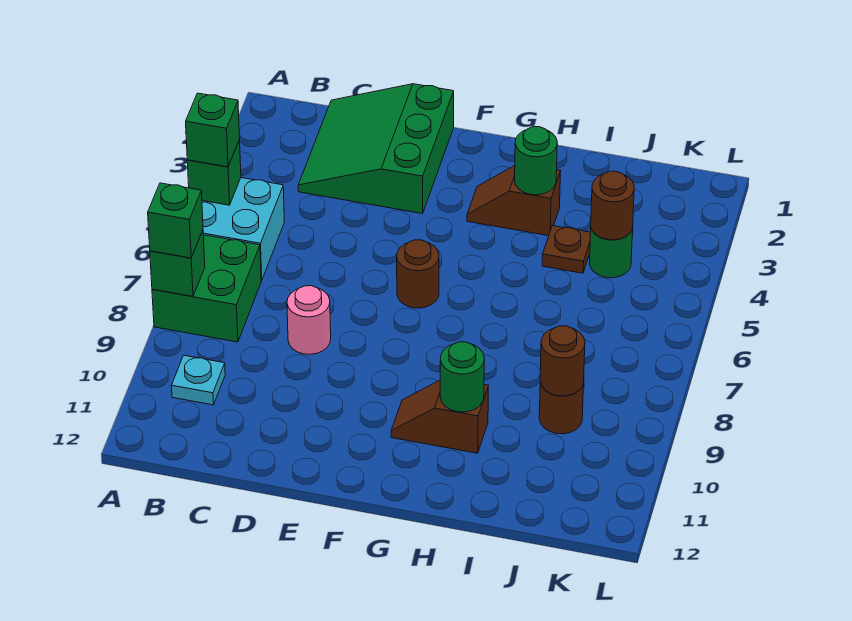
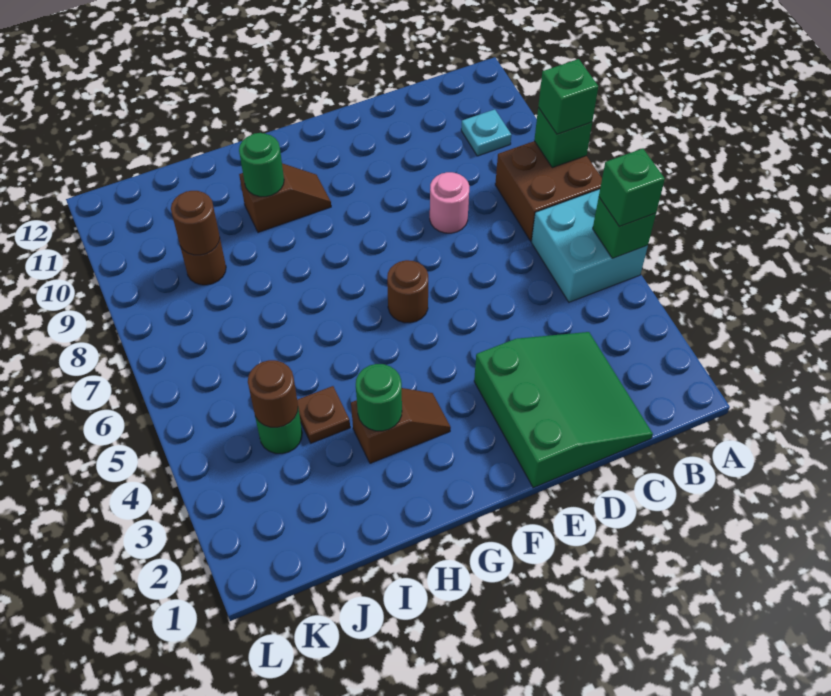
green 2x2 brick [152,235,261,342] -> brown 2x2 brick [495,141,602,241]

